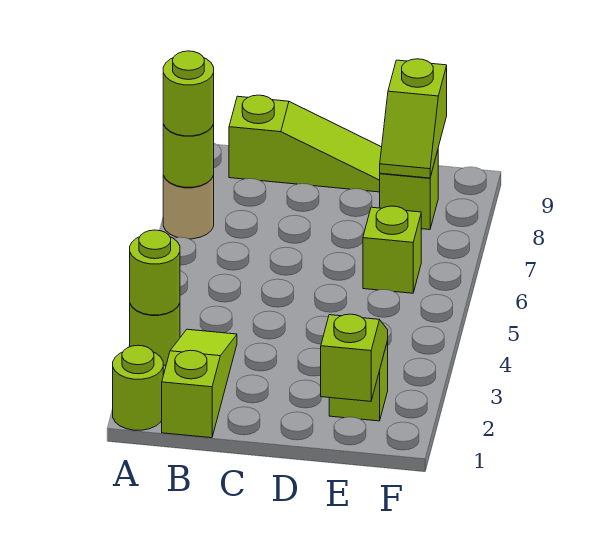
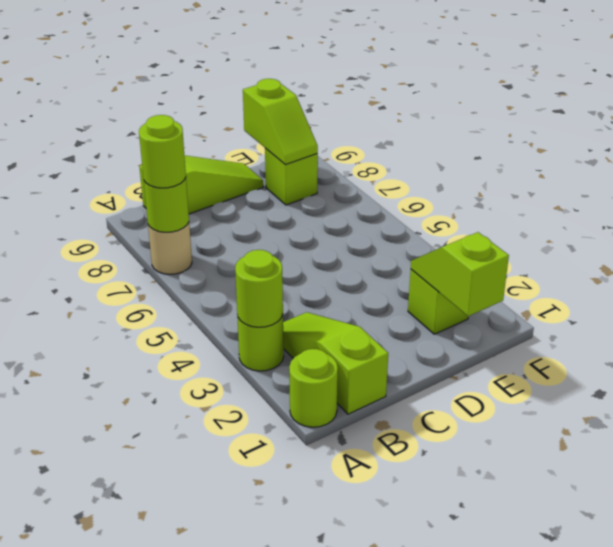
lime 1x1 brick [363,206,421,293] -> none

